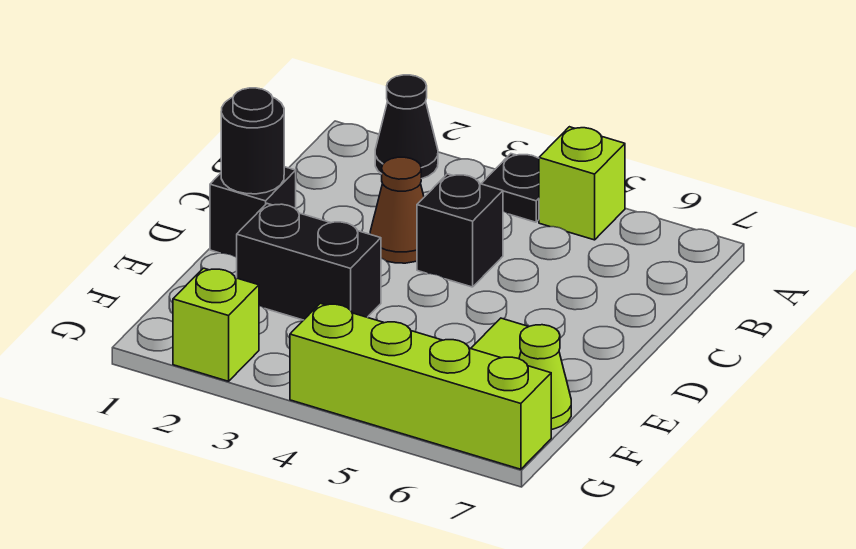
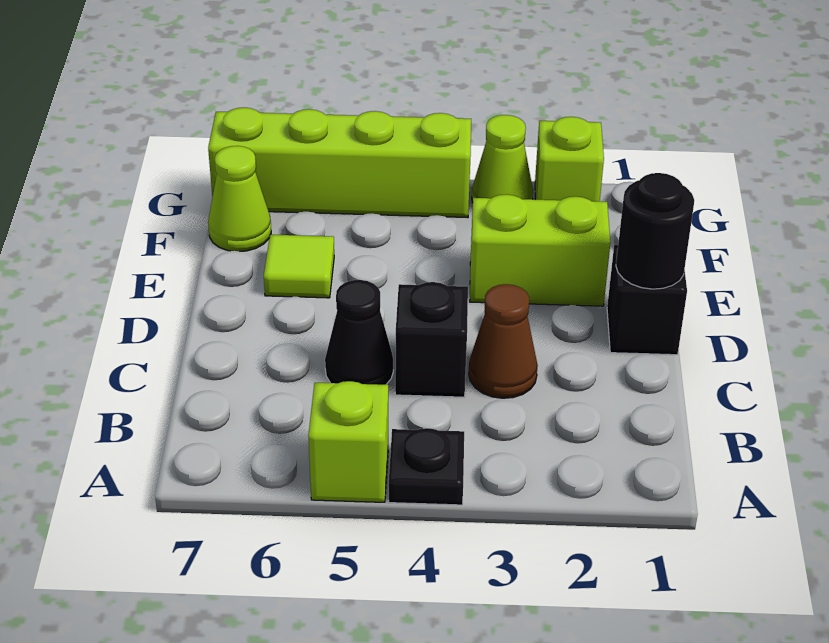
black 1x1 cone [375,75,438,179] -> black 1x1 cone moved to [325,280,393,385]
black 1x2 brick [237,204,381,320] -> lime 1x2 brick [470,194,610,306]
none -> lime 1x1 cone [472,115,533,203]

